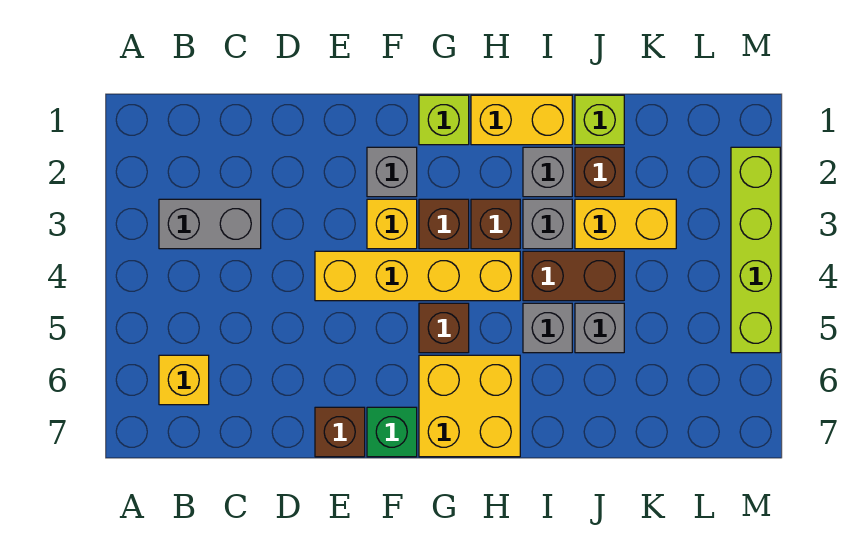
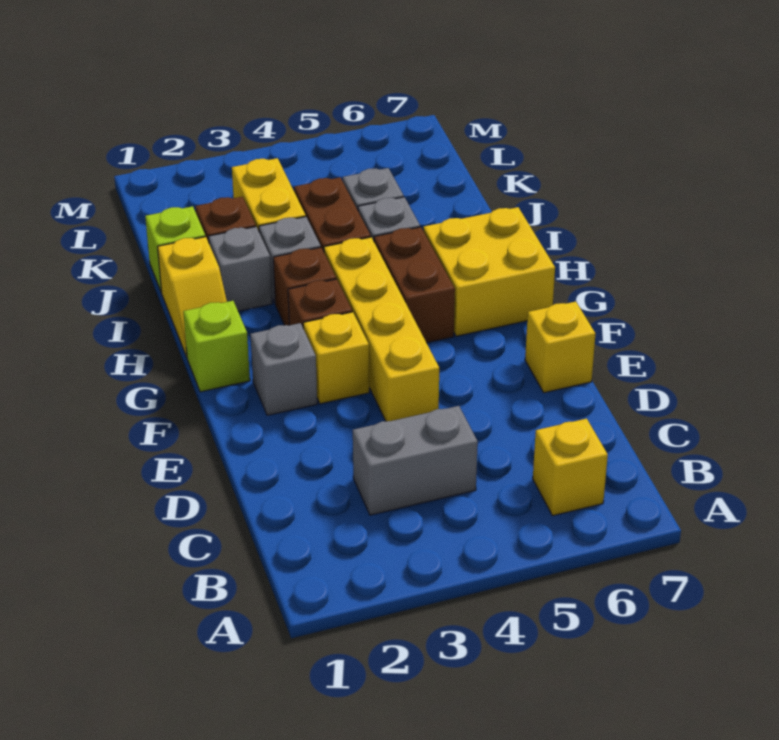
grey 1x2 brick [159,199,261,249] -> grey 1x2 brick turned to [353,406,478,515]
brown 1x1 brick [315,407,365,457] -> yellow 1x1 brick [525,302,595,393]
green 1x1 brick [367,407,417,457] -> none
brown 1x1 brick [419,303,469,353] -> brown 1x2 brick [374,227,455,343]
yellow 1x2 brick [471,95,572,145] -> yellow 1x2 slope [158,237,227,357]
lime 1x4 brick [731,147,780,353] -> none

